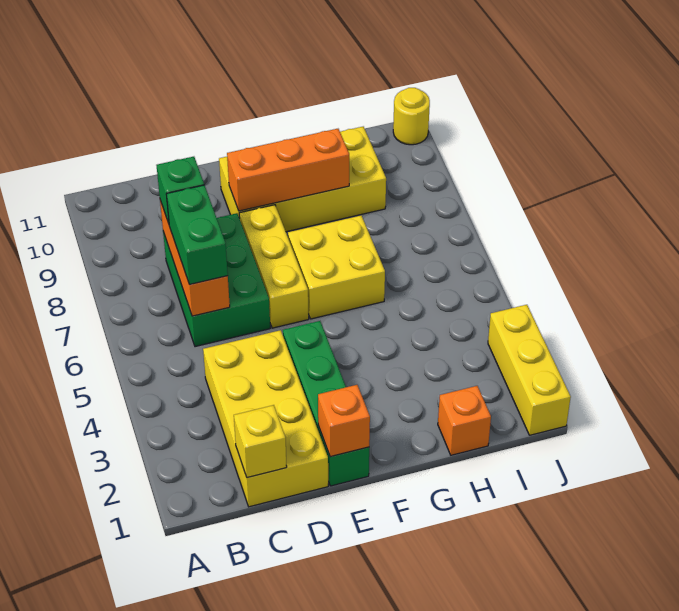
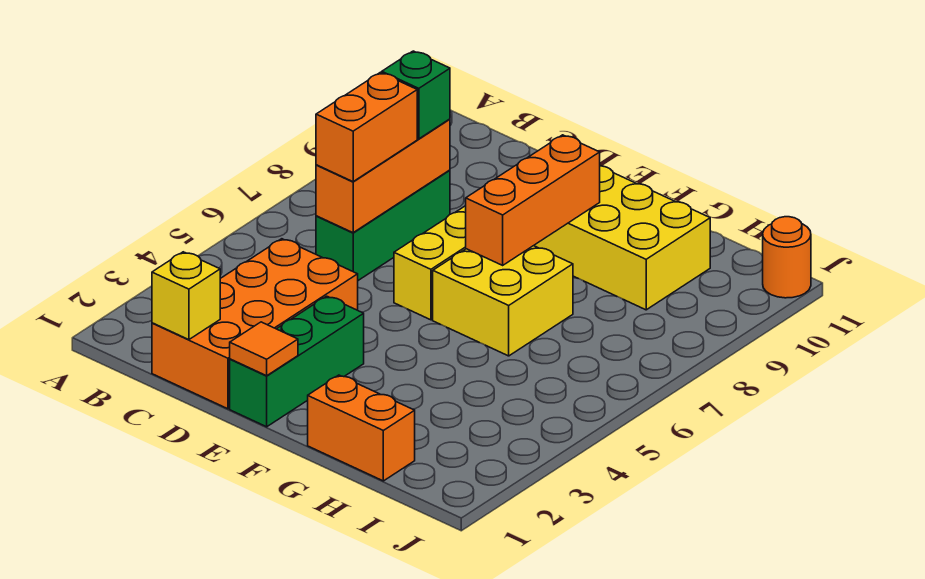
yellow 2x4 brick [203,330,328,507] -> orange 2x4 brick [152,239,358,409]
green 2x3 brick [163,213,270,347] -> green 1x3 brick [316,170,450,280]
green 1x2 brick [166,185,228,284] -> orange 1x2 brick [316,73,417,182]
green 1x4 brick [283,321,369,486] -> green 1x3 brick [230,296,364,427]
orange 1x1 brick [318,385,370,457] -> orange 1x1 tile [230,322,298,376]
orange 1x3 brick [227,129,349,211] -> orange 1x3 brick turned to [466,135,600,265]
orange 1x1 brick [438,386,491,455] -> orange 1x2 brick [308,375,415,481]
yellow 1x3 brick [488,305,571,435] -> none
yellow 1x1 round brick [393,88,430,145] -> orange 1x1 round brick [763,217,811,298]

